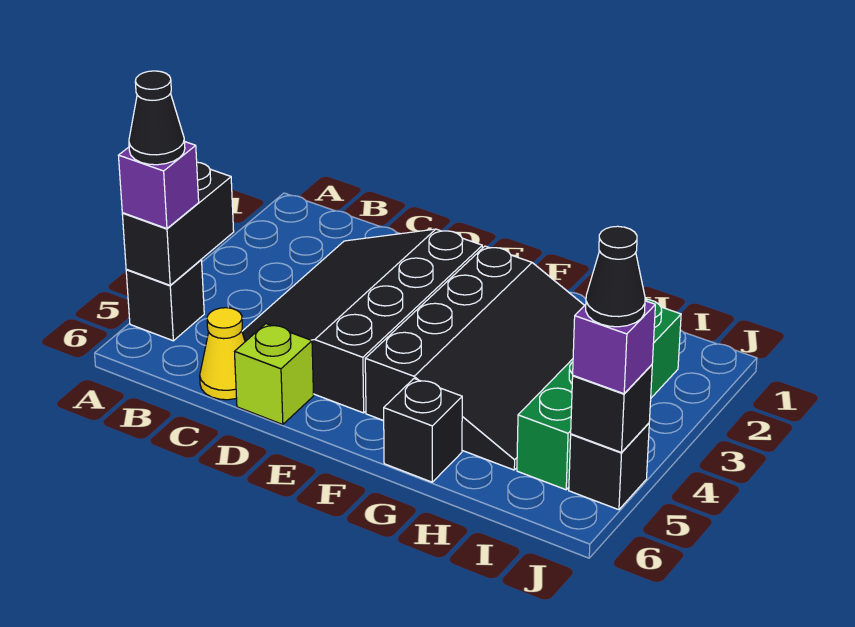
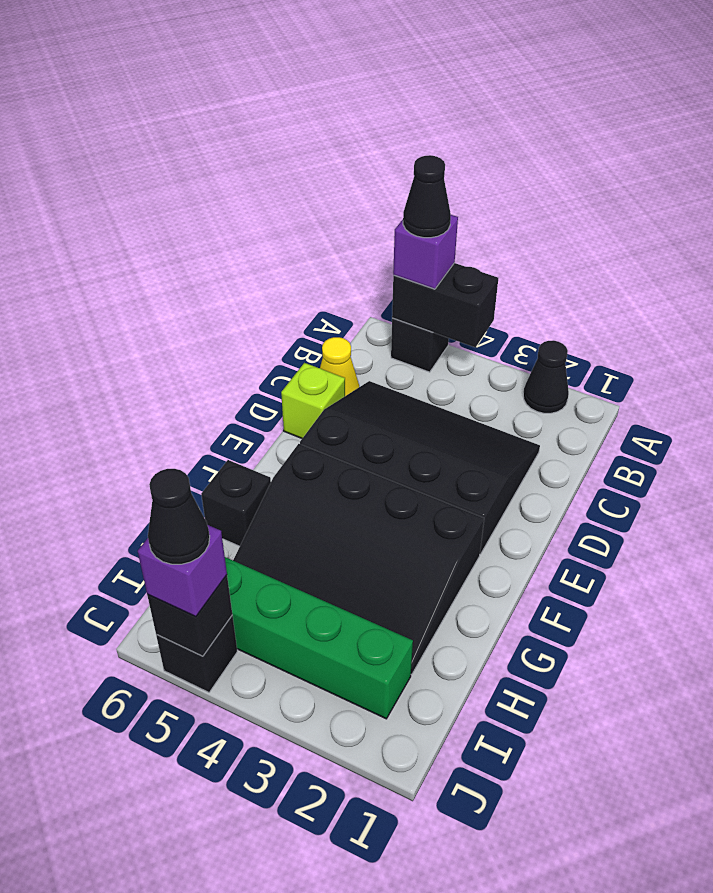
none -> black 1x1 cone [523,340,569,413]

